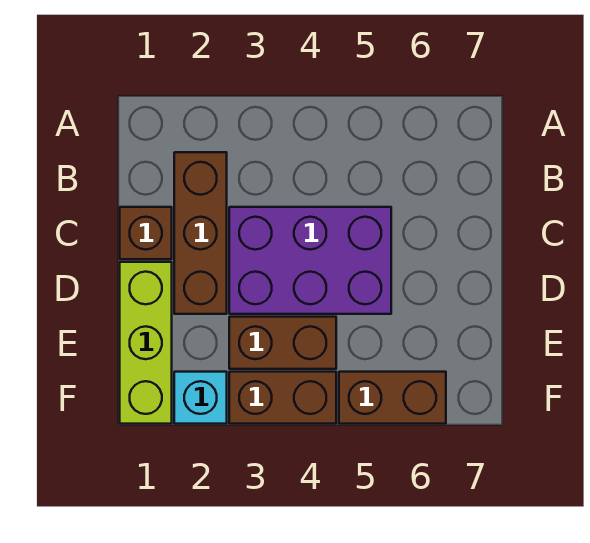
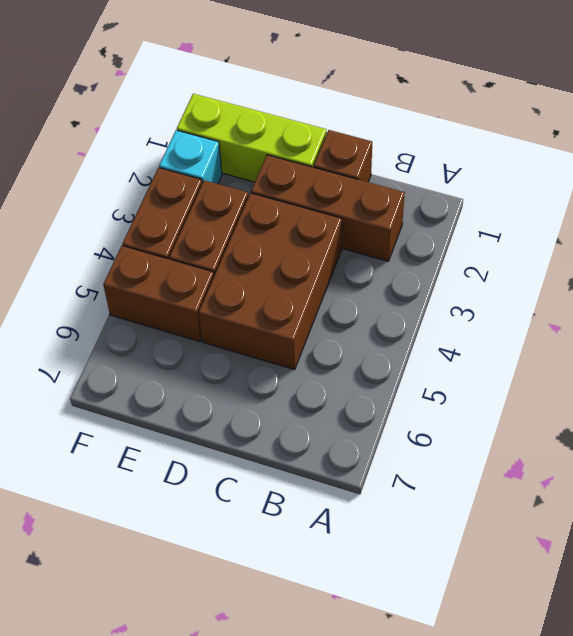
purple 2x3 brick [229,207,391,314] -> brown 2x3 brick [199,193,342,369]
brown 1x2 brick [339,372,446,424] -> brown 1x2 brick turned to [103,246,214,341]

